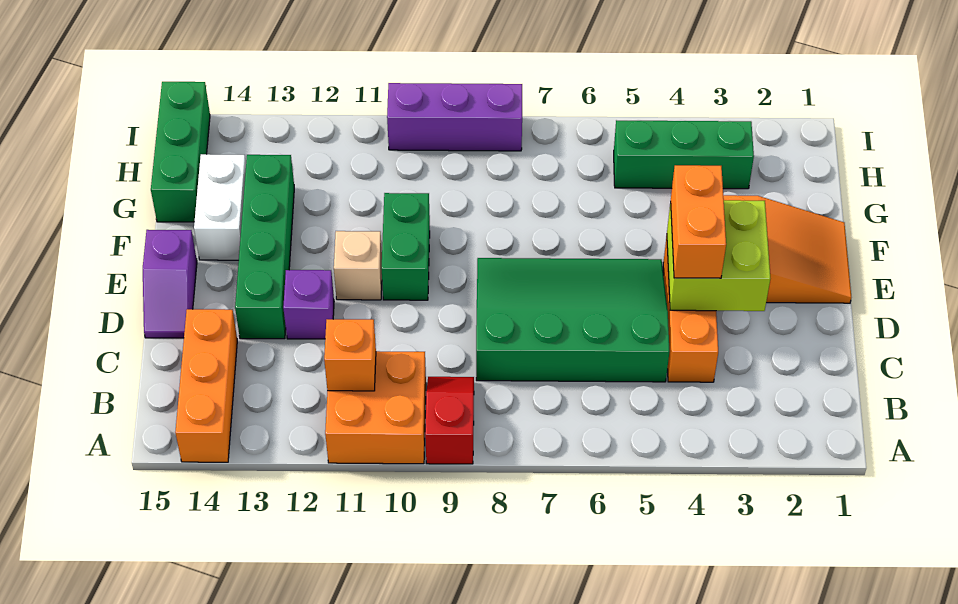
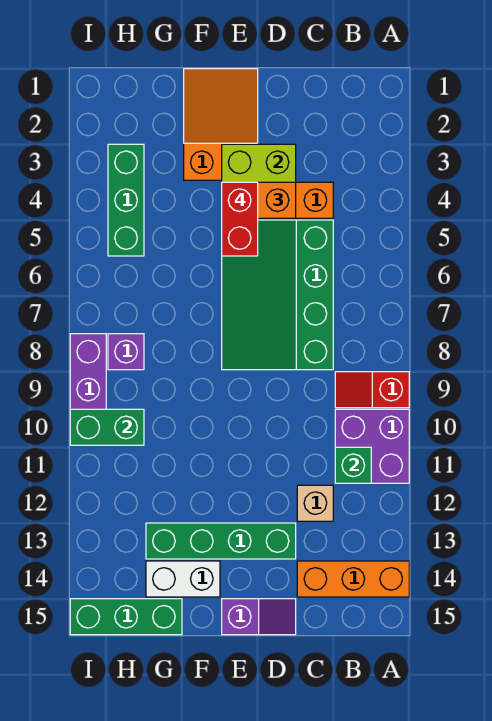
orange 2x2 brick [325,351,426,464] -> purple 2x2 brick [335,409,409,483]
orange 1x1 brick [324,319,376,391] -> green 1x1 brick [335,447,371,483]
purple 1x1 brick [283,270,334,339] -> purple 1x1 brick moved to [108,334,144,370]
none -> red 1x2 brick [222,182,258,256]
green 1x2 brick [382,193,430,300] -> green 1x2 brick moved to [70,409,144,445]
tan 1x1 brick [334,231,382,300] -> tan 1x1 brick moved to [297,485,333,521]

